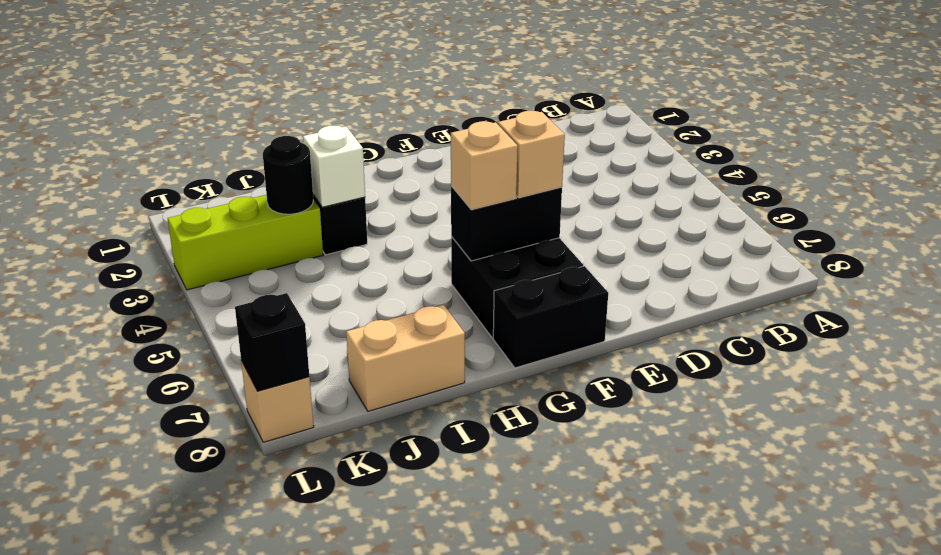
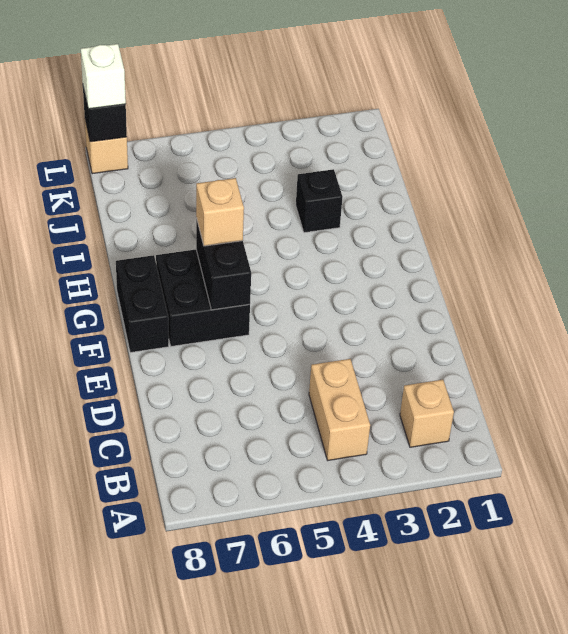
tan 1x1 brick [498,111,565,198] -> tan 1x1 brick moved to [400,380,454,447]
white 1x1 brick [303,126,365,207] -> white 1x1 brick moved to [81,44,126,109]
tan 1x2 brick [346,305,465,411] -> tan 1x2 brick moved to [309,359,370,460]
lime 1x3 brick [168,195,323,290] -> none
black 1x1 round brick [263,136,313,214] -> none

